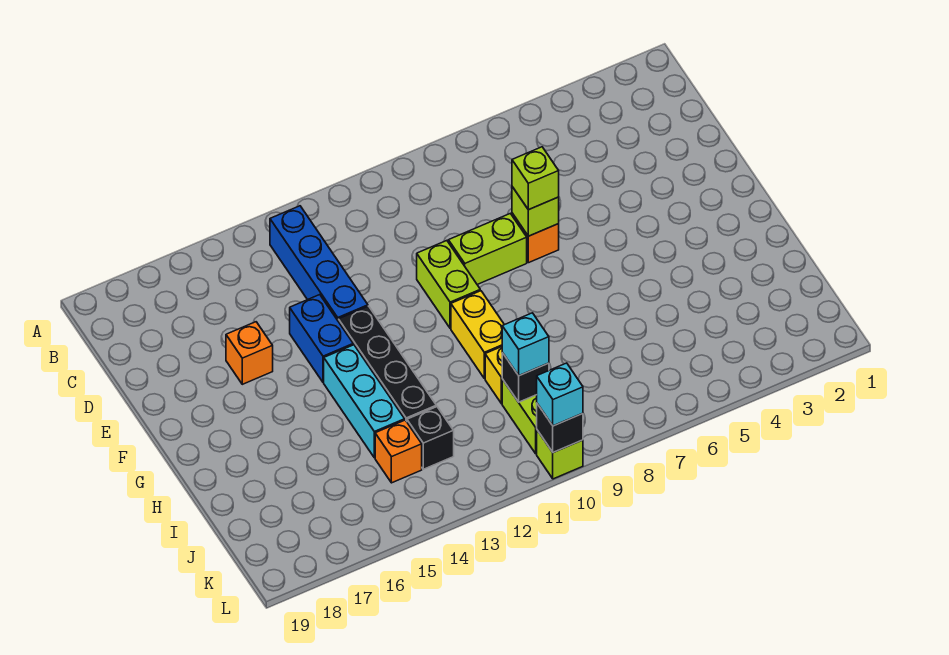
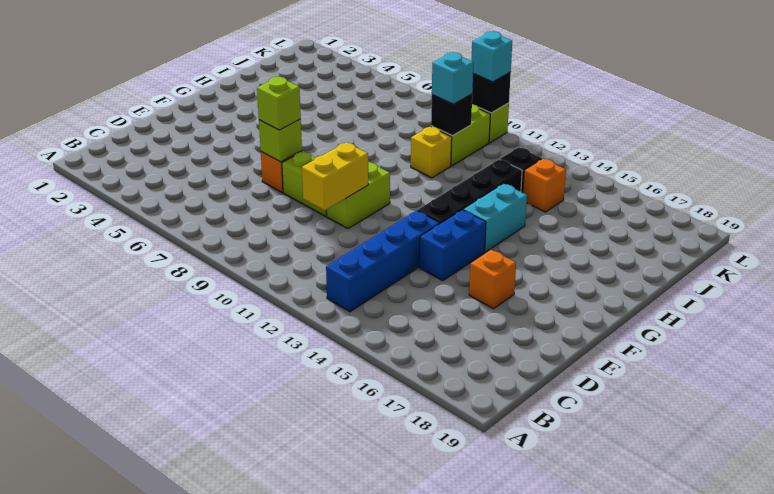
yellow 1x2 brick [451,291,504,379] -> yellow 1x2 brick moved to [302,142,368,210]
cyan 1x3 brick [324,345,405,458] -> cyan 1x2 brick [463,184,527,252]

